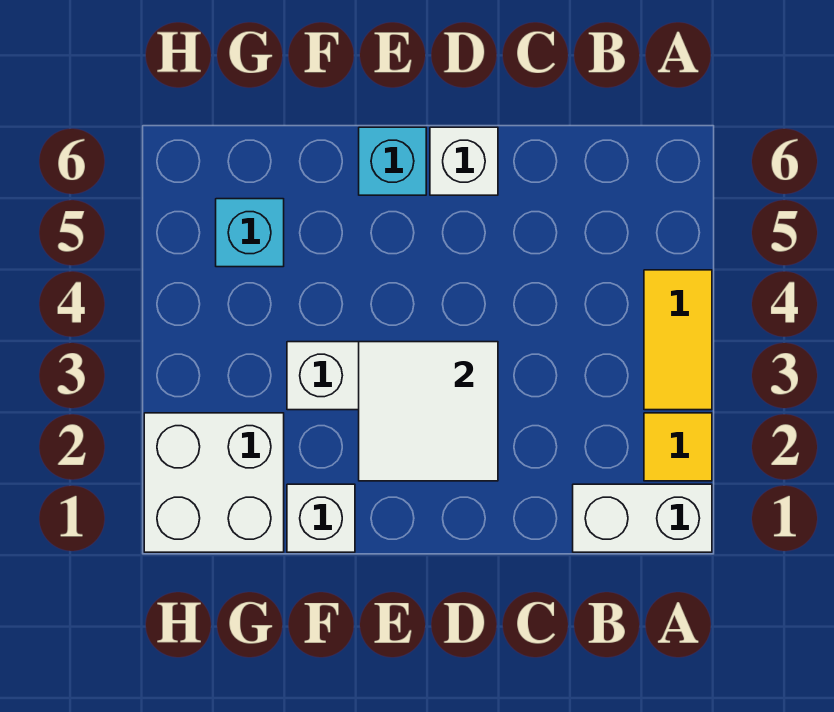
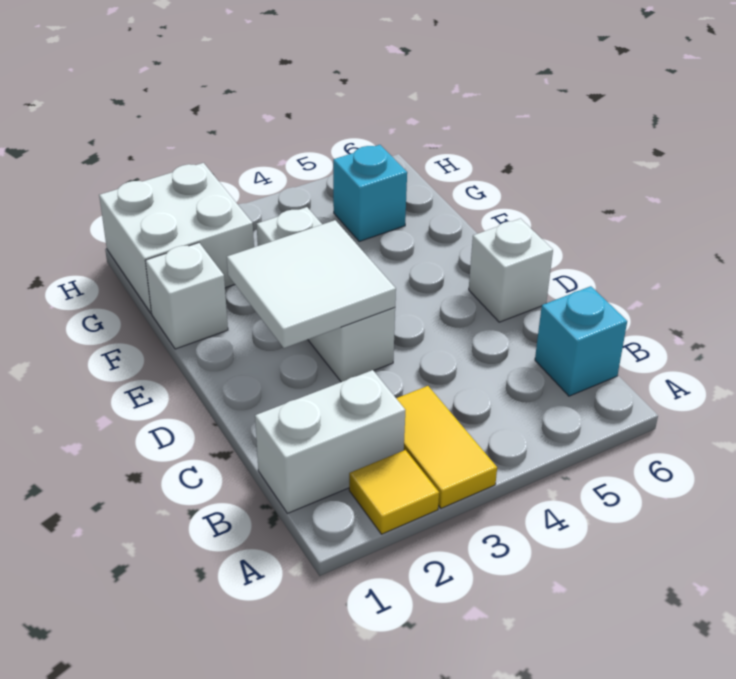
white 1x2 brick [573,484,712,552] -> white 1x2 brick turned to [255,370,405,513]
yellow 1x2 tile [644,270,712,410] -> yellow 1x2 tile turned to [396,386,497,508]
cyan 1x1 brick [359,127,426,195] -> cyan 1x1 brick moved to [535,286,627,396]

